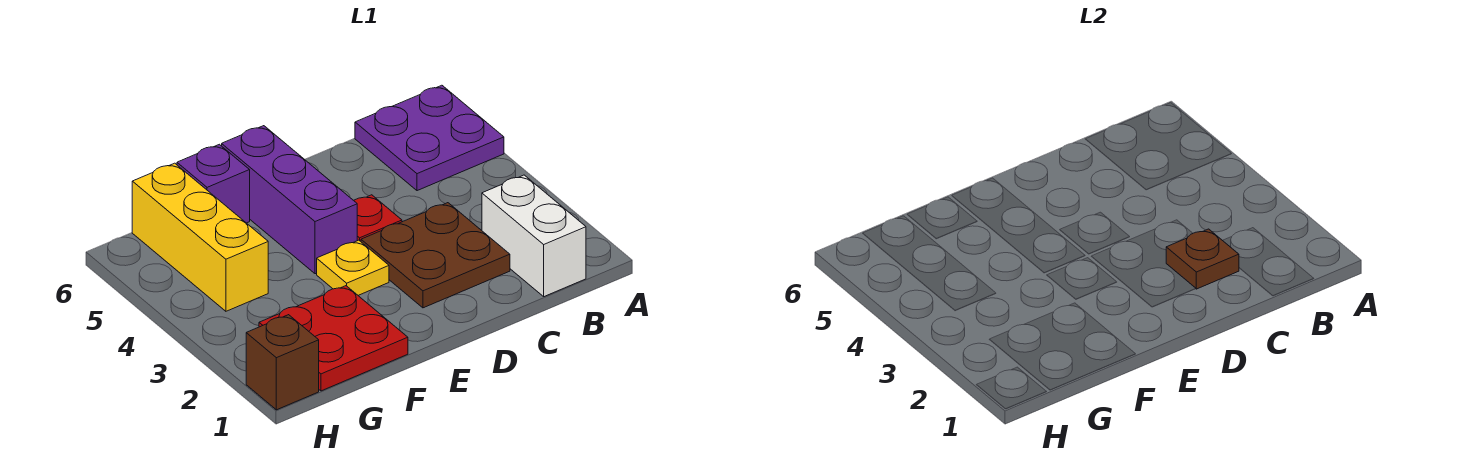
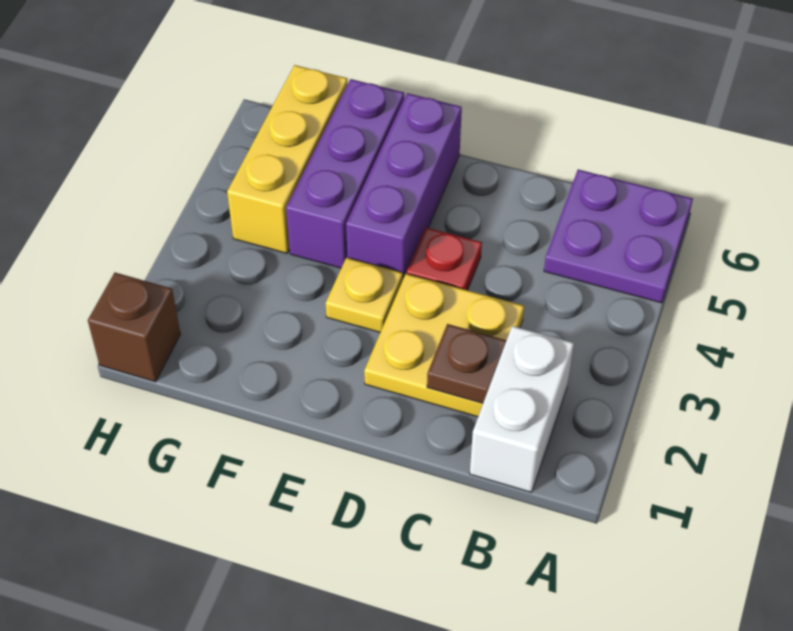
brown 2x2 plate [361,203,510,308] -> yellow 2x2 plate [364,274,524,417]
red 2x2 plate [259,286,408,391] -> none
purple 1x1 brick [177,144,250,223] -> purple 1x3 brick [286,79,404,268]

